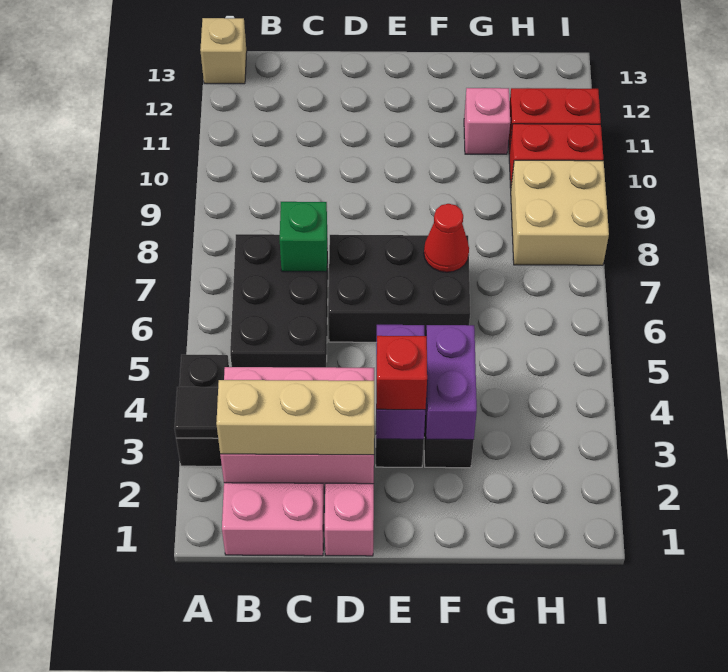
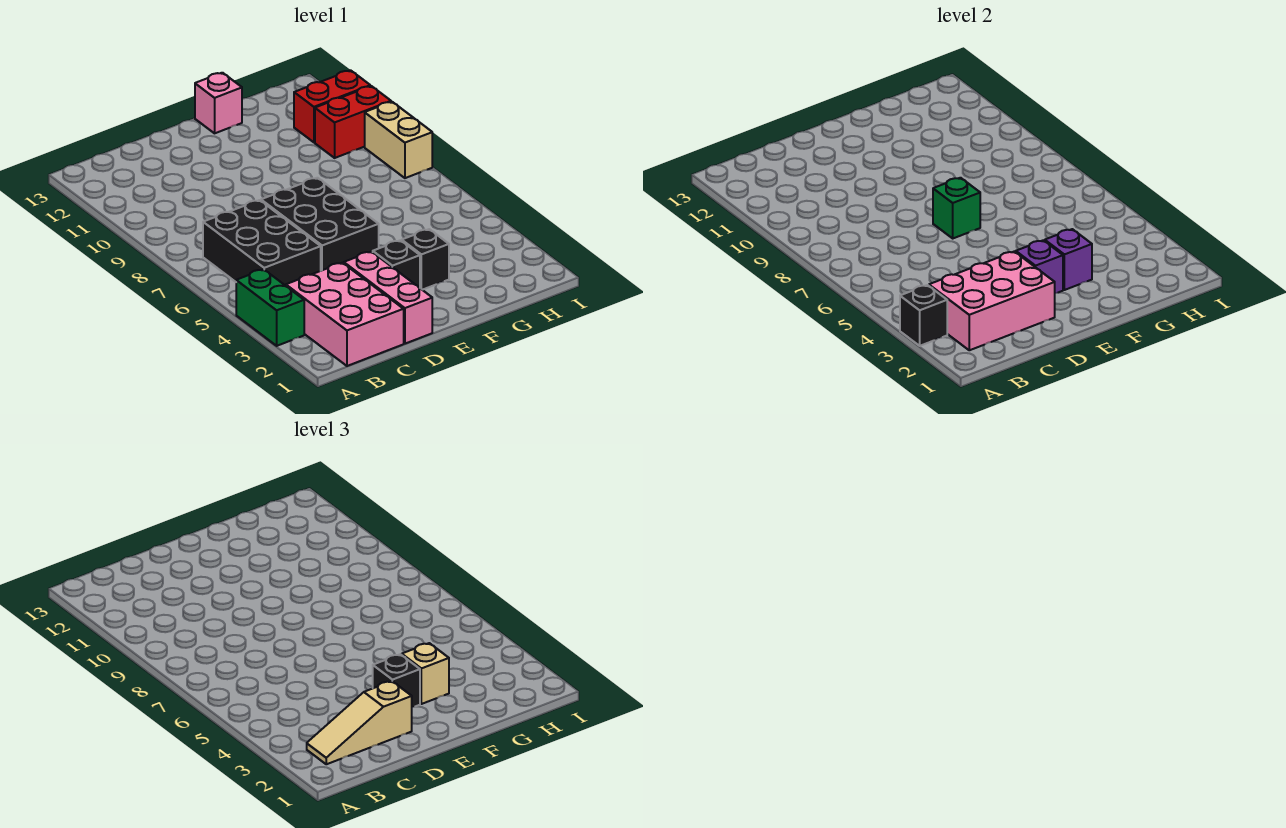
black 1x2 brick [176,355,229,466] -> green 1x2 brick [236,269,304,346]
black 1x1 tile [174,387,218,438] -> black 1x1 brick [900,285,947,346]
tan 1x1 brick [200,18,247,84] -> tan 1x1 brick moved to [402,643,449,704]
tan 1x3 brick [216,380,374,455] -> tan 1x3 slope [307,681,412,764]
green 1x1 brick [280,202,327,272] -> green 1x1 brick moved to [933,178,980,238]
black 2x3 brick [328,235,470,342] -> black 2x3 brick turned to [261,178,379,271]
purple 1x2 brick [376,325,425,439] -> purple 1x1 brick [1016,240,1063,293]
red 1x1 brick [377,336,427,410] -> black 1x1 brick [373,654,420,707]
purple 1x2 brick [426,325,477,440] -> purple 1x1 brick [1045,229,1092,290]
red 1x1 cone [424,204,469,272] -> none
pink 1x1 brick [464,88,510,154] -> pink 1x1 brick moved to [195,73,242,133]
tan 2x2 brick [511,160,609,265] -> tan 1x2 brick [365,102,432,178]

